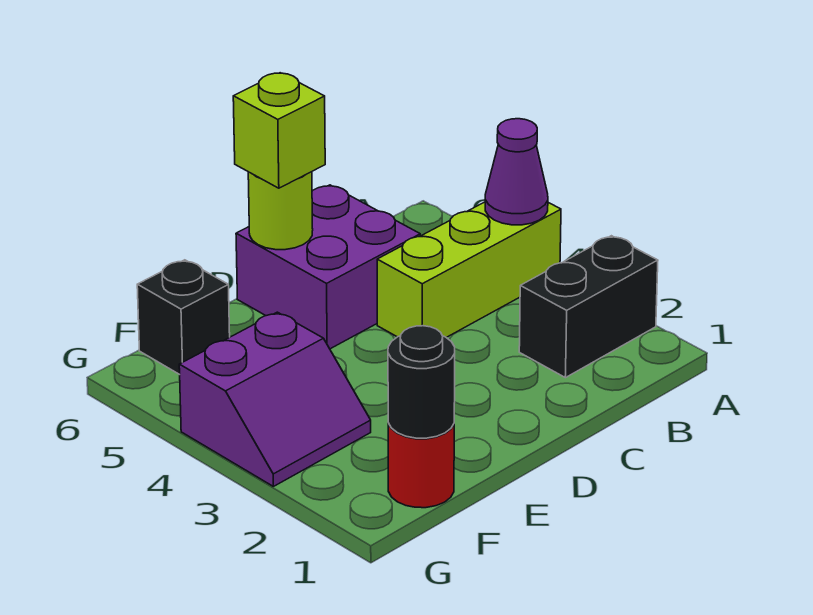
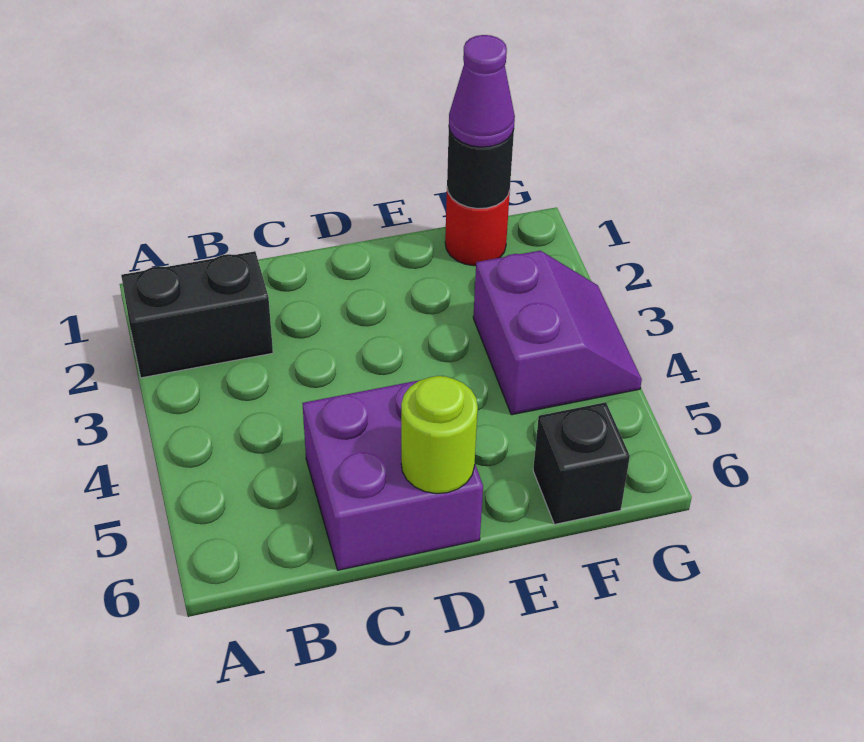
lime 1x3 brick [377,202,561,338] -> none
purple 1x1 cone [485,119,548,225] -> purple 1x1 cone moved to [449,35,515,147]
lime 1x1 brick [233,73,325,188] -> none
purple 2x2 slope [179,312,371,486] -> purple 2x2 slope turned to [473,251,642,415]

